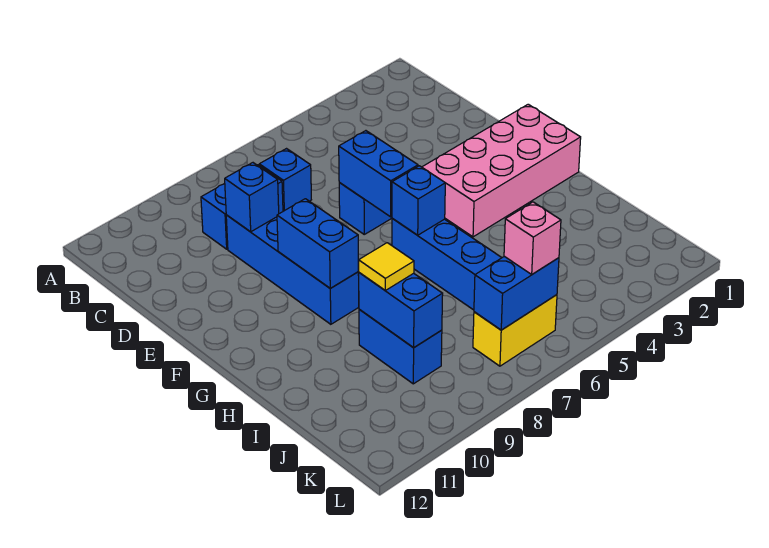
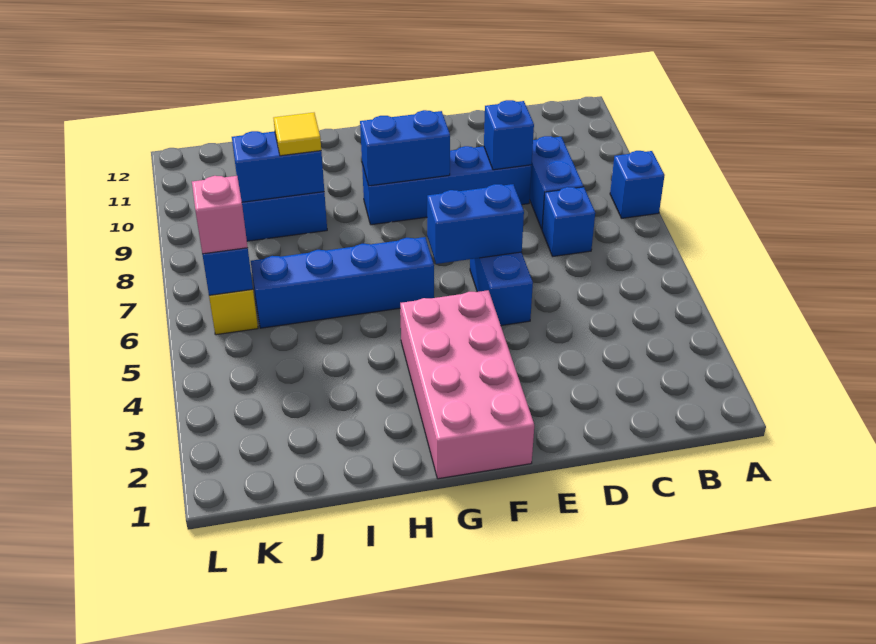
blue 1x1 brick [392,166,445,235] -> blue 1x1 brick moved to [610,151,665,218]

